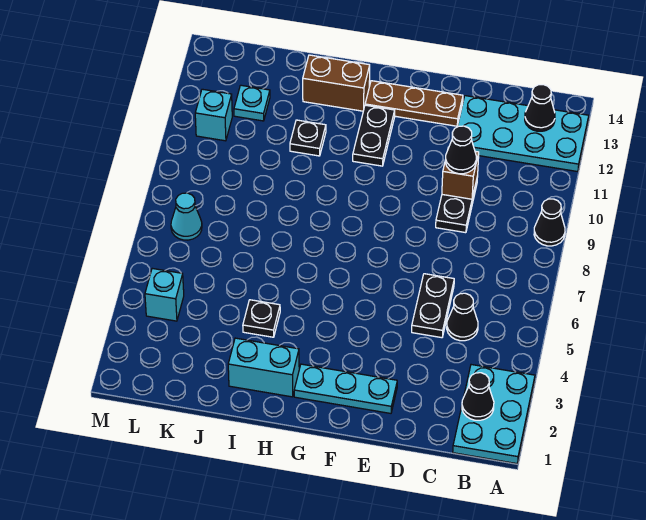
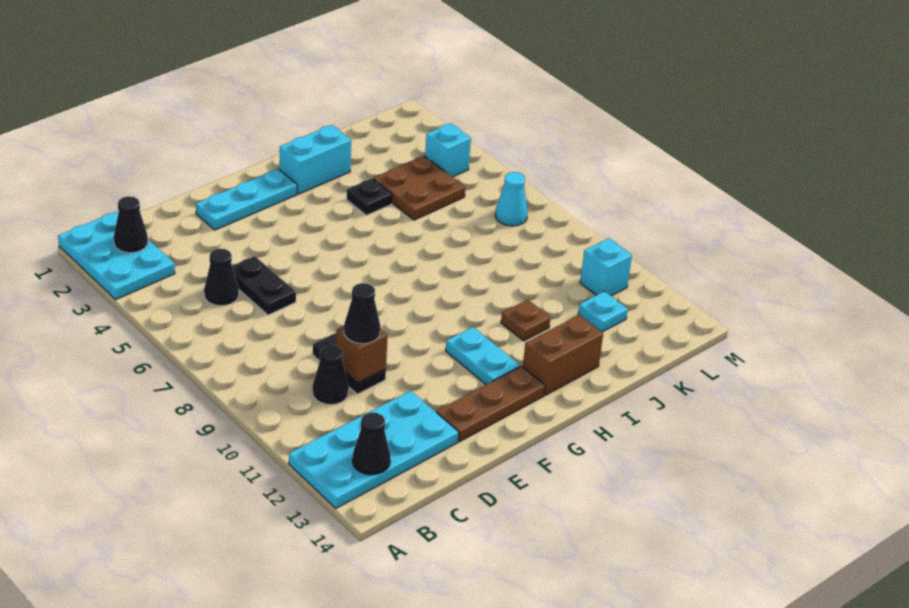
black 1x1 cone [534,199,565,246] -> black 1x1 cone moved to [312,345,349,405]
black 1x2 plate [353,105,395,166] -> cyan 1x2 plate [446,327,520,384]
black 1x1 plate [290,120,326,156] -> brown 1x1 plate [501,300,551,341]
none -> brown 2x2 plate [373,156,465,220]

